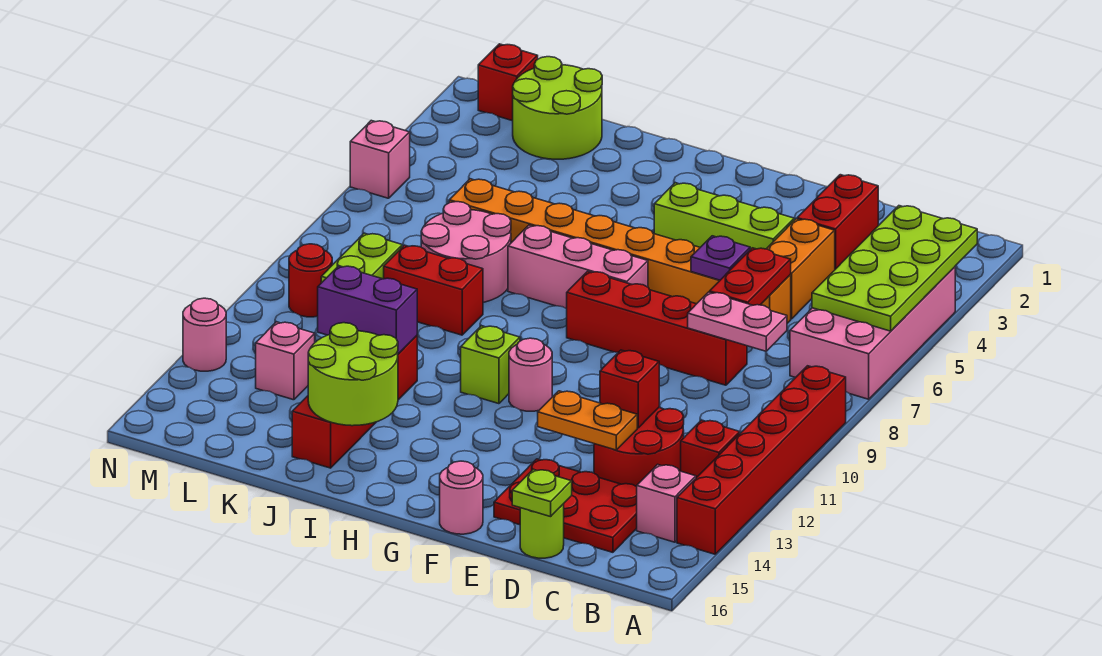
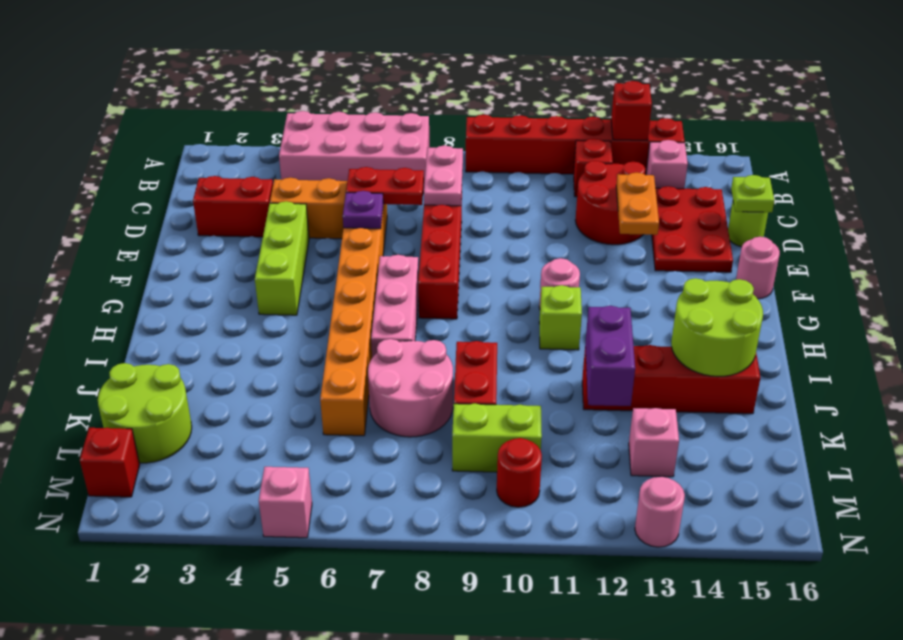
lime 2x4 plate [812,206,977,331] -> none
red 1x1 brick [600,350,659,428] -> red 1x1 brick moved to [611,81,652,141]

